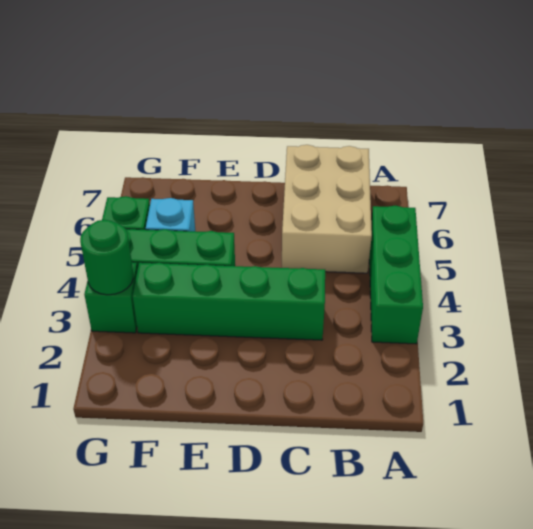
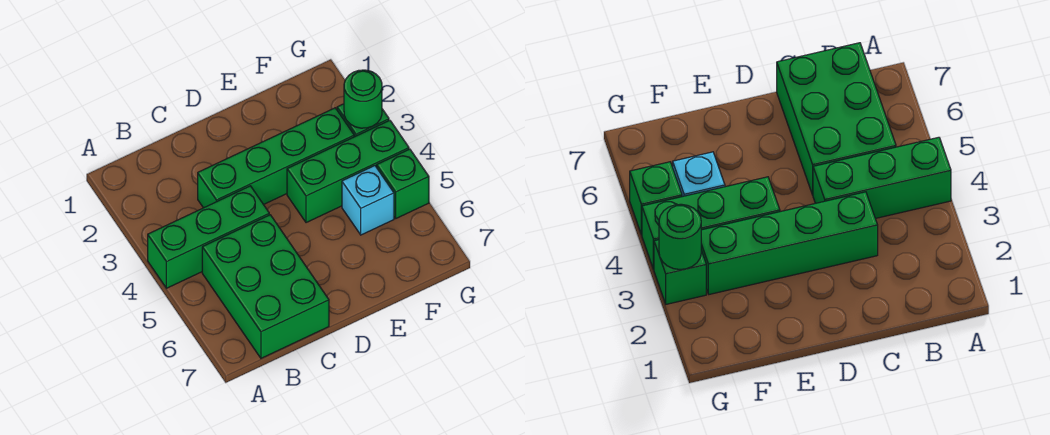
green 1x3 brick [369,206,423,344] -> green 1x3 brick turned to [148,186,269,288]
tan 2x3 brick [282,145,372,273] -> green 2x3 brick [202,215,329,358]

